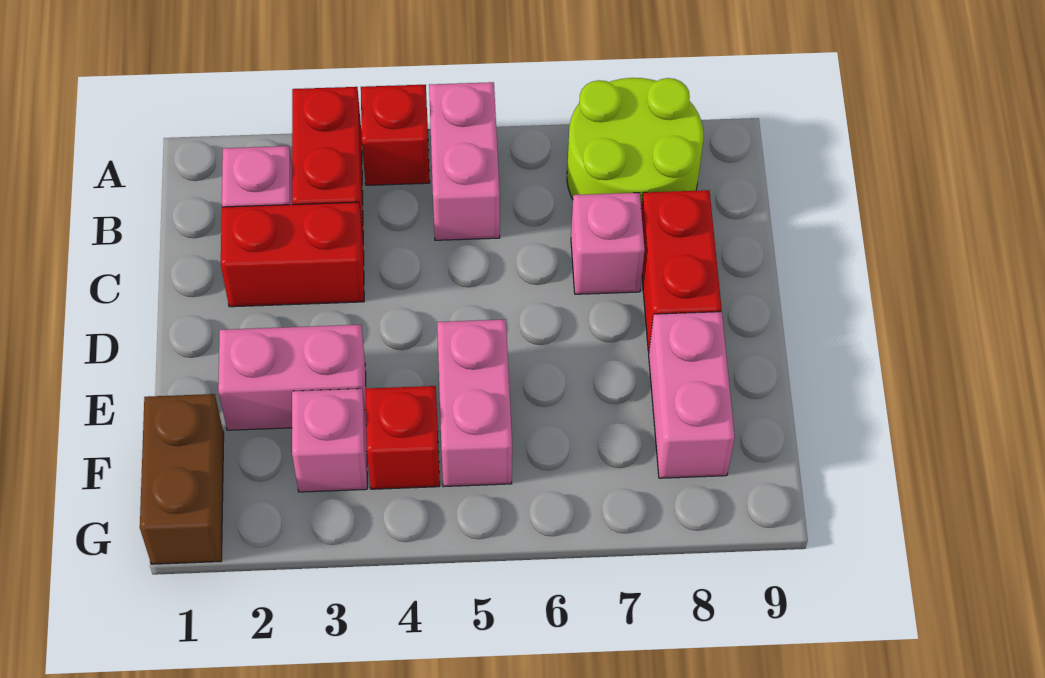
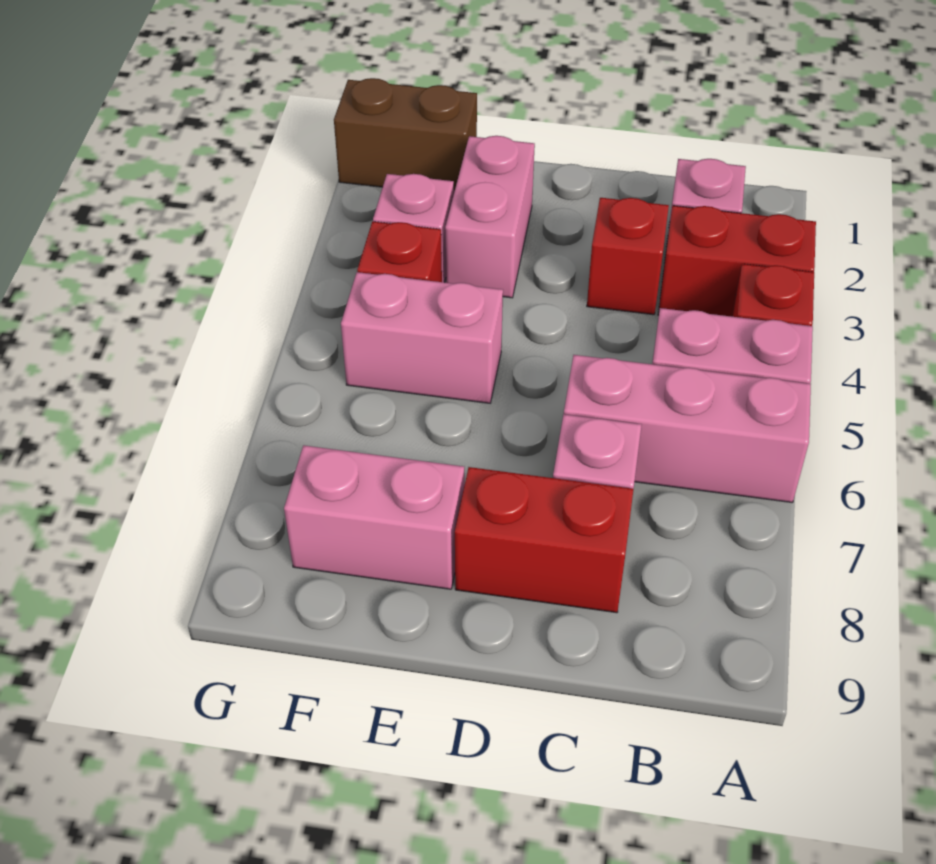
none -> pink 1x3 brick [564,355,811,503]
lime 2x2 round brick [567,78,704,208] -> none
red 1x2 brick [221,202,364,307] -> red 1x1 brick [587,198,669,315]

